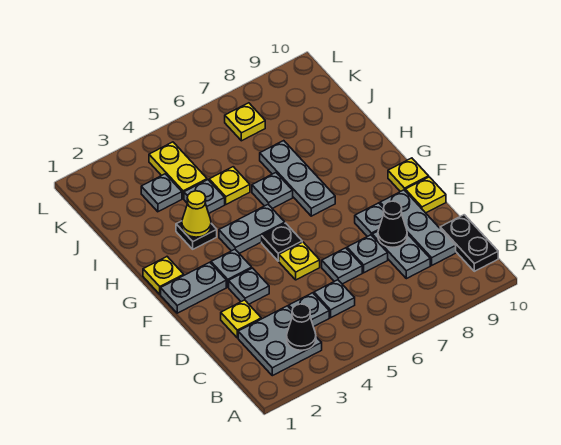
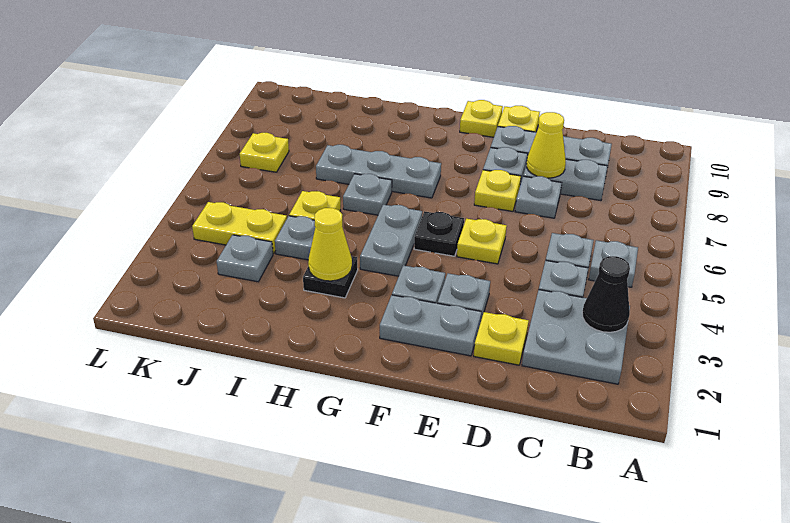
black 1x2 plate [440,215,498,271] -> none
grey 1x1 plate [322,248,362,284] -> grey 1x1 plate moved to [589,240,638,287]
black 1x1 cone [378,201,407,247] -> yellow 1x1 cone [526,112,566,178]
grey 1x2 plate [161,262,226,313] -> grey 1x2 plate turned to [380,295,481,356]
yellow 1x1 plate [143,257,184,294] -> yellow 1x1 plate moved to [474,170,521,211]

